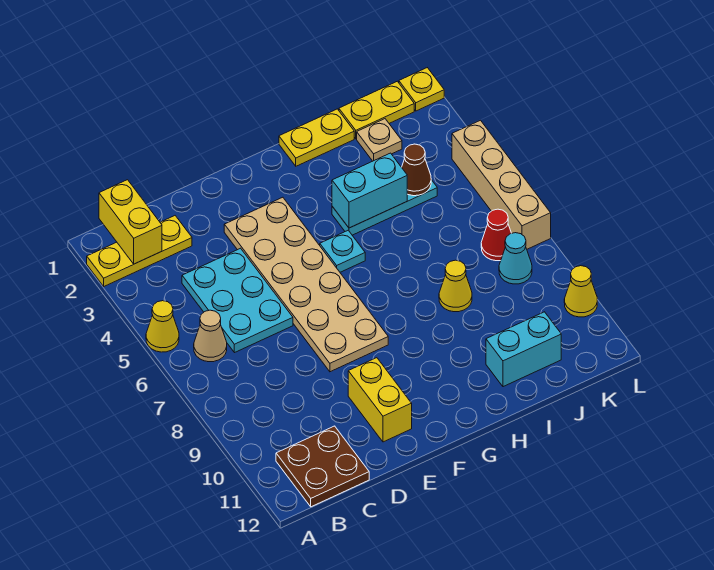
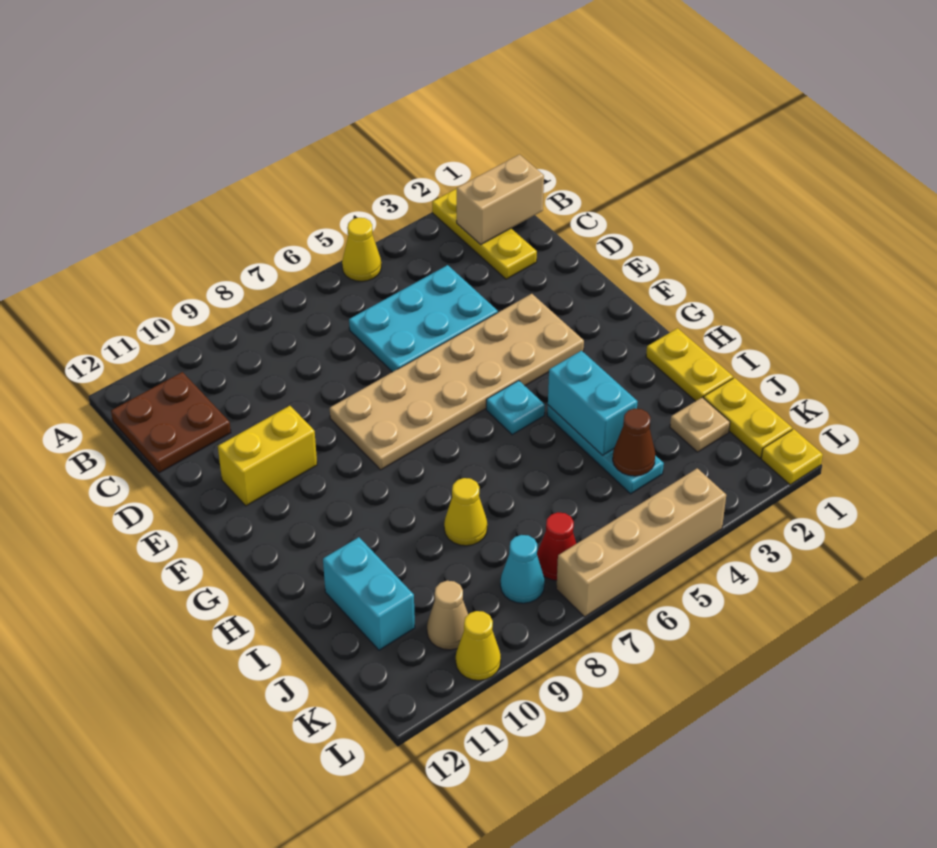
yellow 1x2 brick [99,180,162,264] -> tan 1x2 brick [457,155,544,245]
tan 1x1 cone [194,310,227,362] -> tan 1x1 cone moved to [427,581,468,650]

